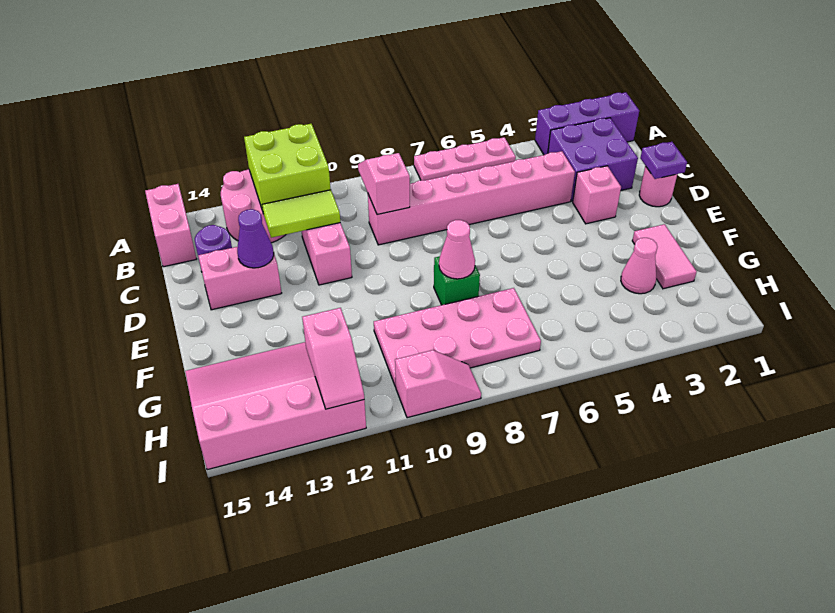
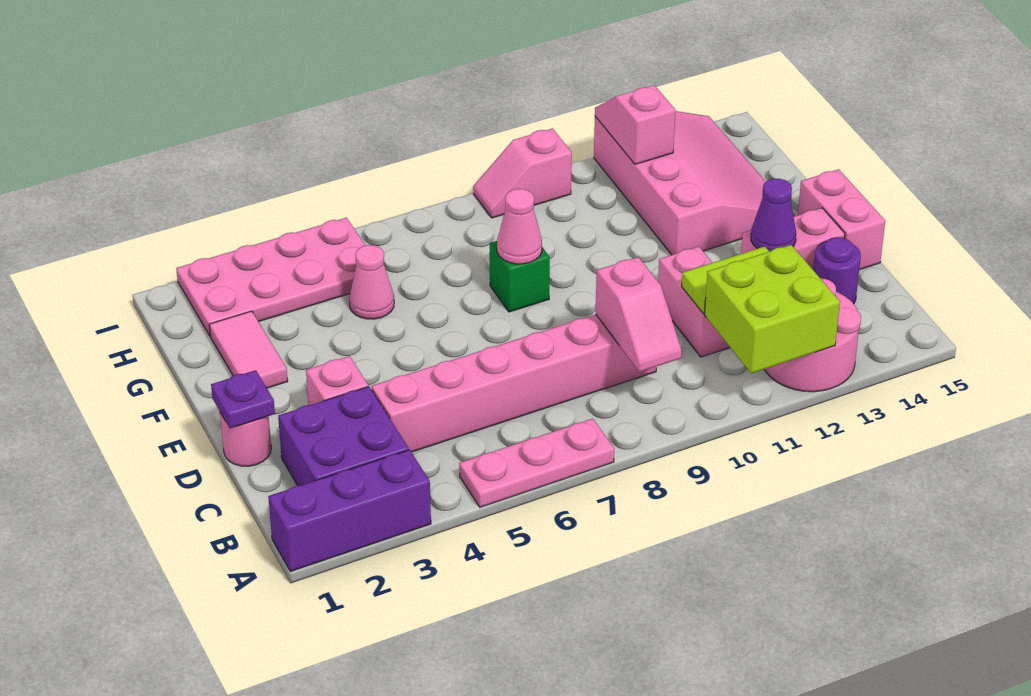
pink 1x2 brick [145,184,196,267] -> pink 1x2 brick moved to [798,169,885,270]
pink 1x1 cone [621,238,657,294] -> pink 1x1 cone moved to [349,245,394,319]
pink 2x4 plate [374,288,541,387] -> pink 2x4 plate moved to [176,218,366,336]
pink 3x4 slope [185,342,366,470] -> pink 3x4 slope turned to [594,111,795,255]

